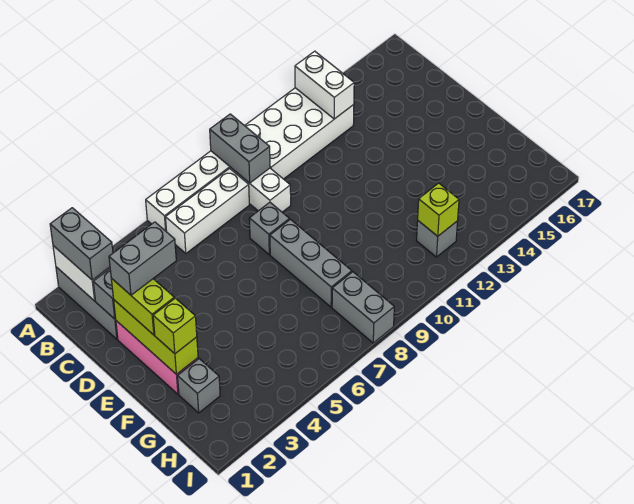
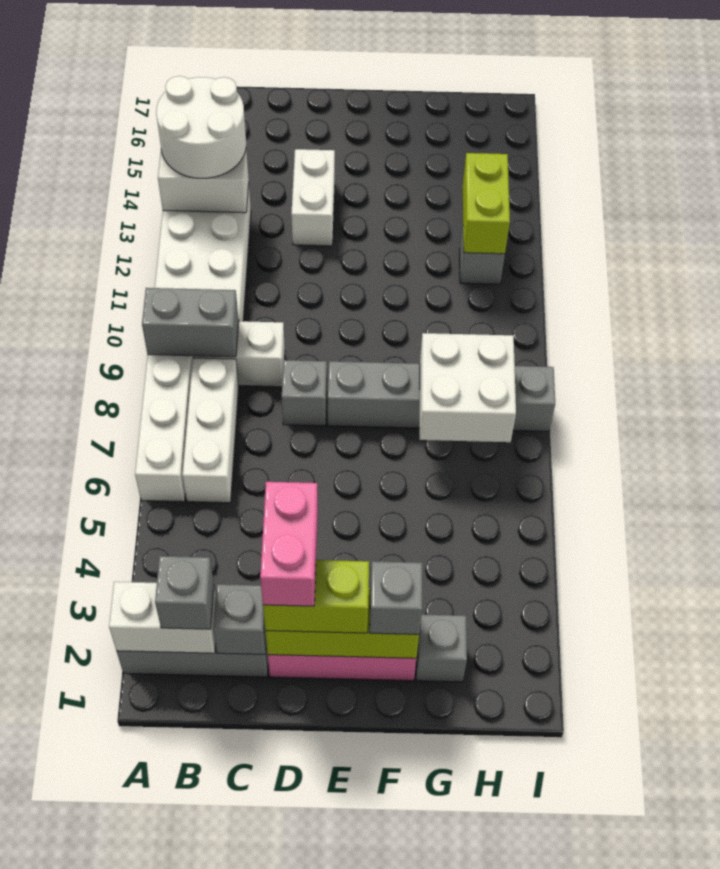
grey 1x2 brick [50,208,113,280] -> grey 1x1 brick [155,556,214,629]
none -> white 2x2 round brick [156,76,246,178]
grey 1x2 brick [109,222,176,295] -> pink 1x2 brick [260,482,318,606]
none -> white 1x2 brick [291,149,335,246]
lime 1x1 brick [153,298,197,354] -> grey 1x1 brick [370,561,422,634]
none -> white 2x2 brick [420,333,516,442]
lime 1x1 brick [418,183,459,236] -> lime 1x2 brick [463,153,510,254]

